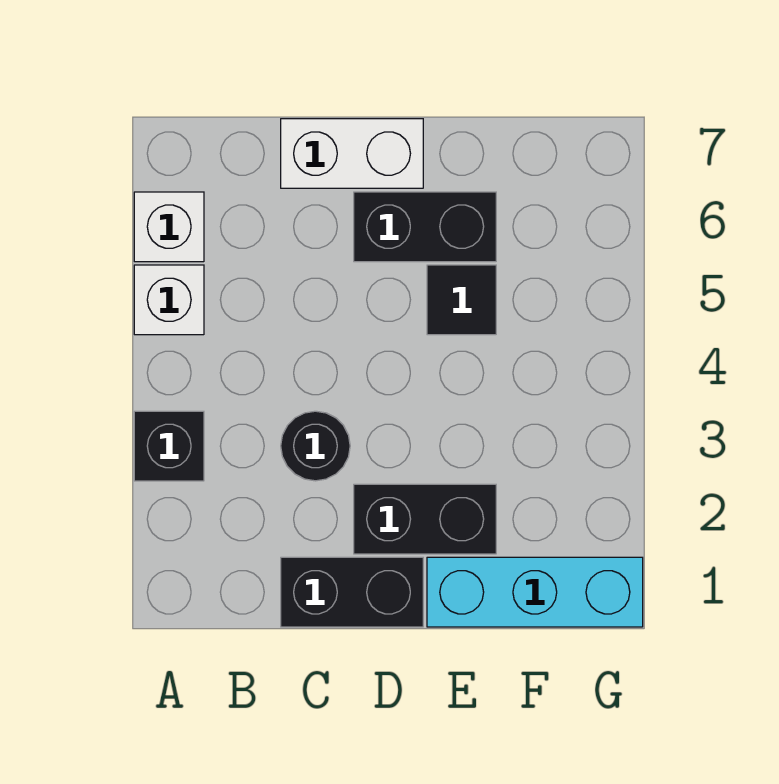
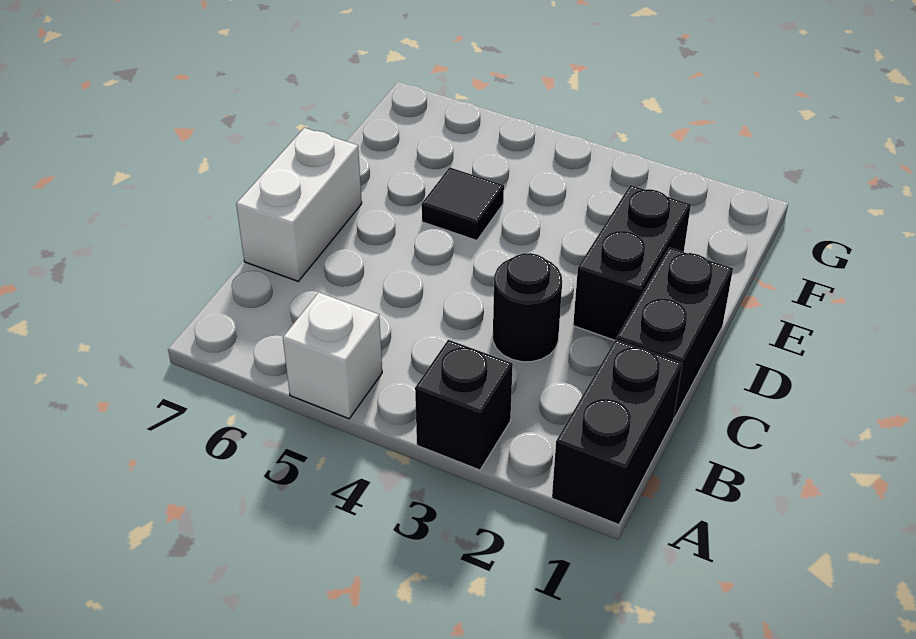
white 1x1 brick [134,192,204,262] -> none
black 1x2 brick [354,192,496,262] -> black 1x2 brick moved to [552,340,682,525]
cyan 1x3 brick [427,557,643,627] -> none

